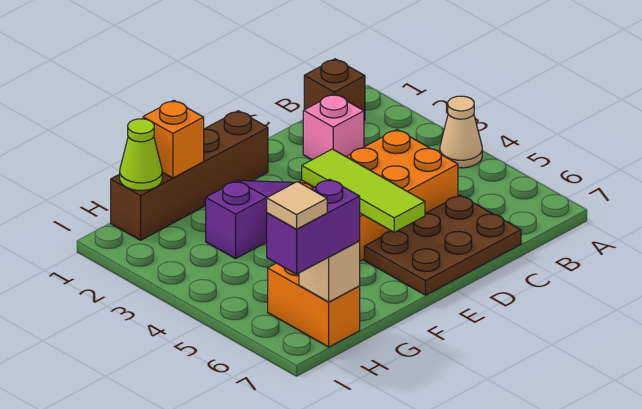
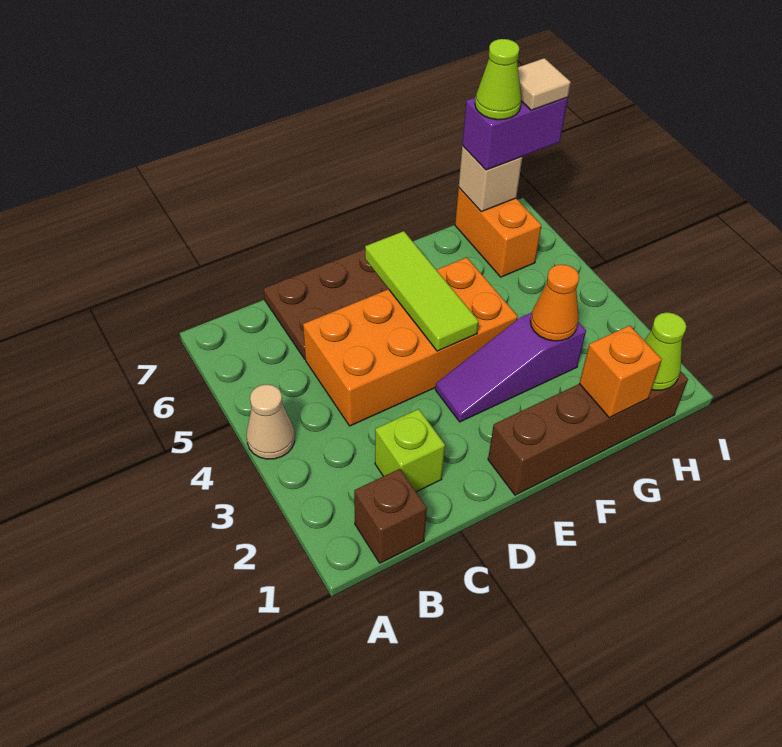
pink 1x1 brick [303,94,364,160] -> lime 1x1 brick [375,409,445,492]
none -> orange 1x1 cone [530,264,579,341]
none -> lime 1x1 cone [475,39,521,120]

